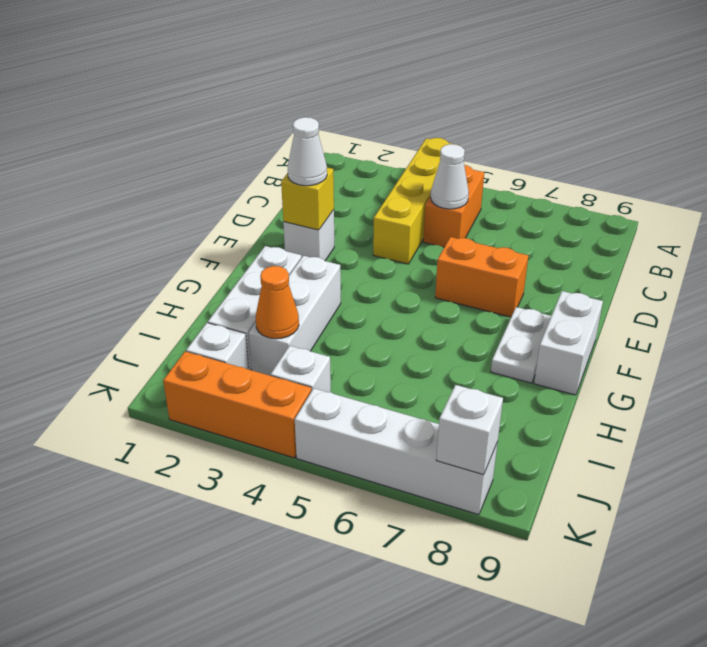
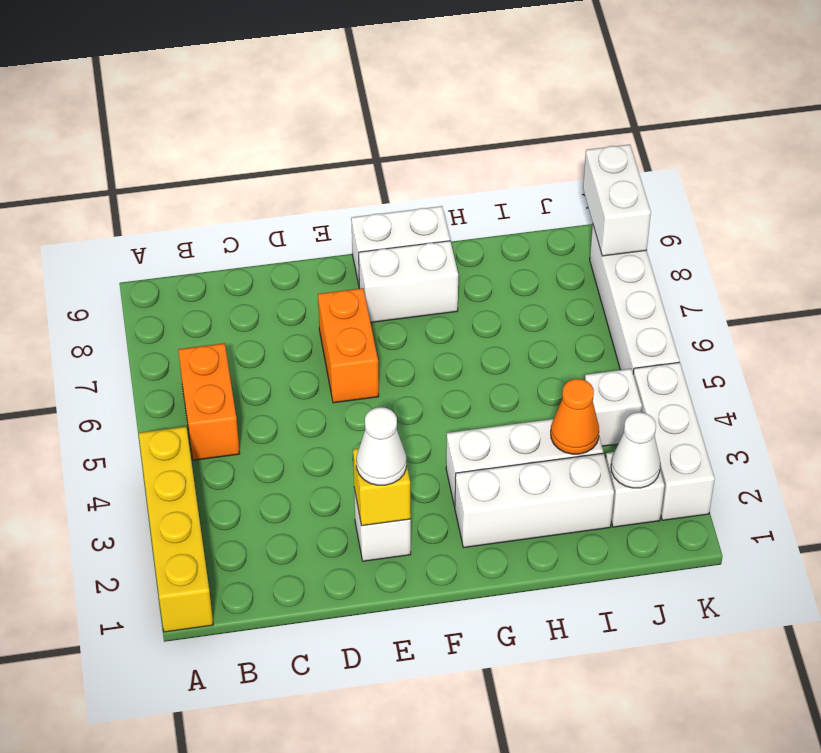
yellow 1x4 brick [373,138,456,264] -> yellow 1x4 brick turned to [139,427,213,632]
orange 1x2 brick [423,165,484,247] -> orange 1x2 brick turned to [178,343,240,460]
white 1x1 cone [431,144,469,209] -> white 1x1 cone moved to [611,412,660,488]
white 1x2 plate [491,307,551,383] -> white 1x2 brick [359,241,458,322]
orange 1x3 brick [163,351,311,458] -> white 1x3 brick [633,362,715,520]
white 1x1 brick [436,385,503,475] -> white 1x2 brick [583,144,651,256]

